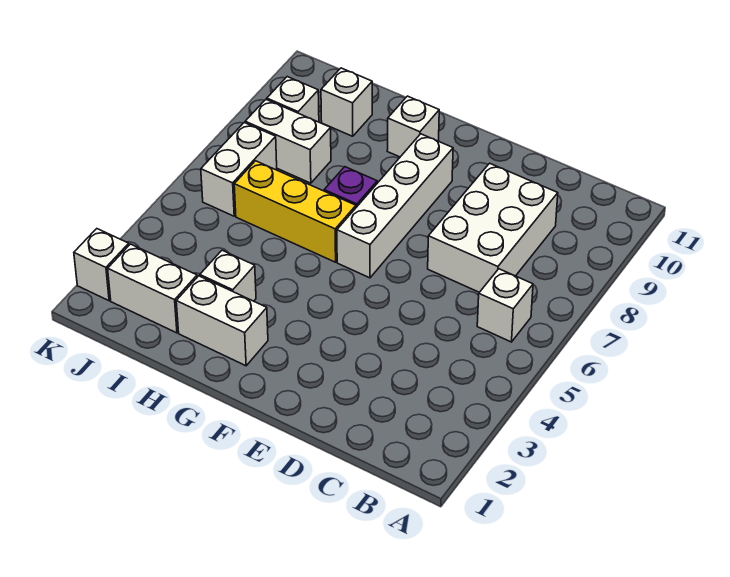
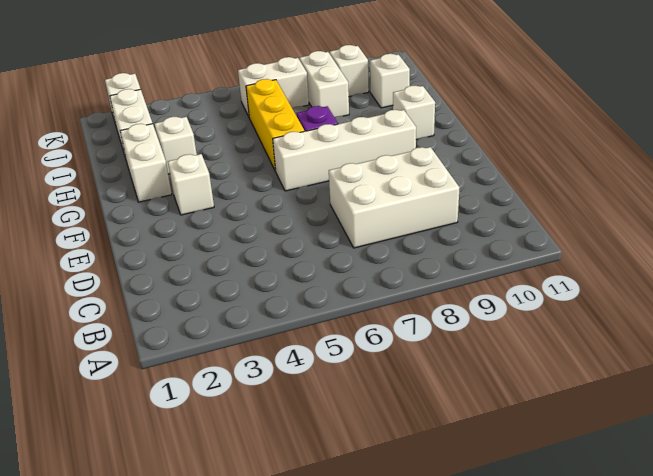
white 1x1 brick [477,269,533,342] -> white 1x1 brick moved to [168,154,214,215]

